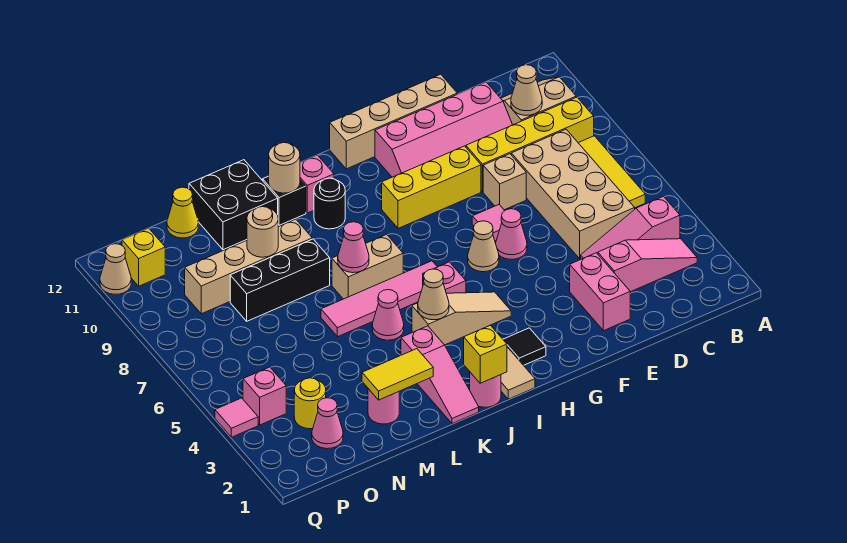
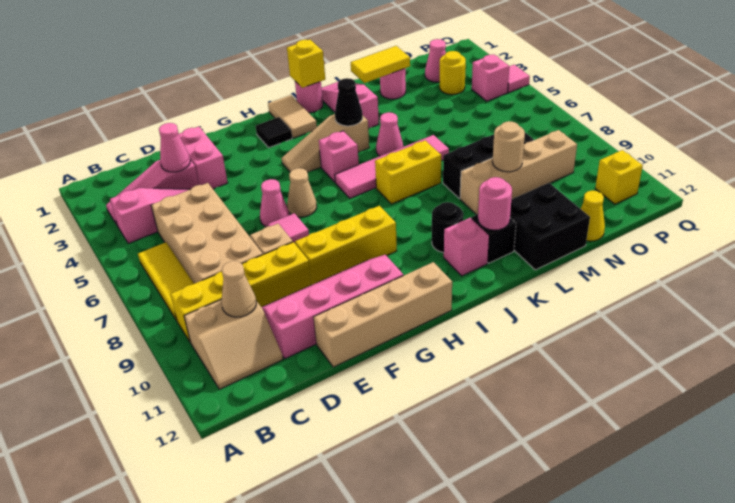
tan 1x1 cone [418,269,449,320] -> black 1x1 cone [335,78,363,126]
tan 1x2 brick [332,234,403,299] -> yellow 1x2 brick [375,140,441,204]
pink 1x1 cone [338,222,369,273] -> pink 1x1 cone moved to [159,123,190,172]
tan 1x1 round brick [269,143,300,193] -> pink 1x1 round brick [478,177,512,230]
tan 1x1 cone [100,244,131,294] -> none

